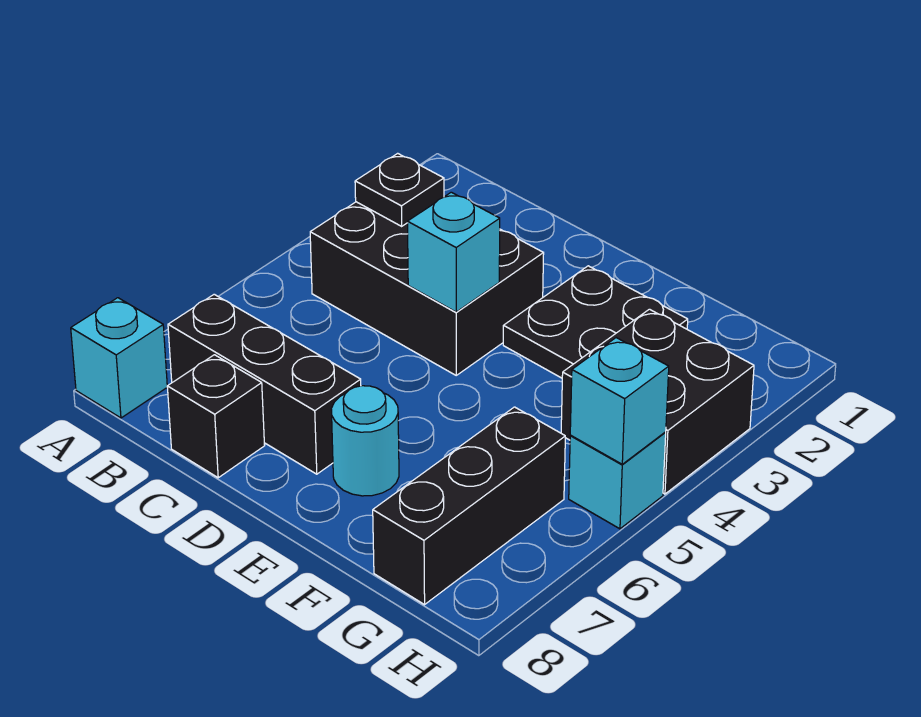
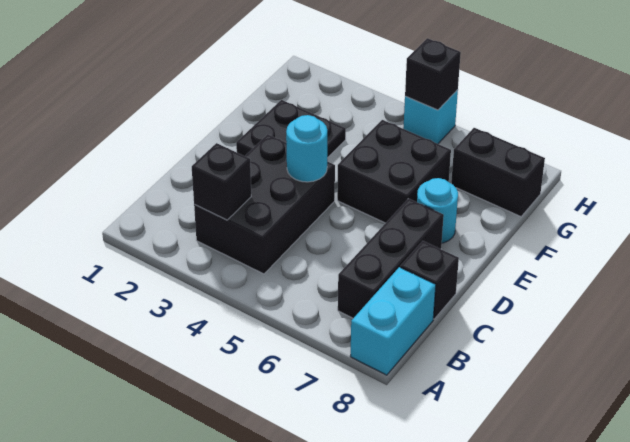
cyan 1x1 brick [71,298,167,418] -> cyan 1x2 brick [350,267,436,375]
black 1x1 plate [355,153,444,226] -> black 1x1 brick [192,143,251,220]
cyan 1x1 brick [408,192,500,312] -> cyan 1x1 round brick [286,115,327,182]
black 2x2 brick [561,309,754,494] -> black 2x2 brick moved to [337,120,451,223]
black 1x3 brick [373,407,565,605] -> black 1x2 brick [451,128,545,217]
cyan 1x1 brick [570,338,669,464] -> black 1x1 brick [405,38,461,110]

